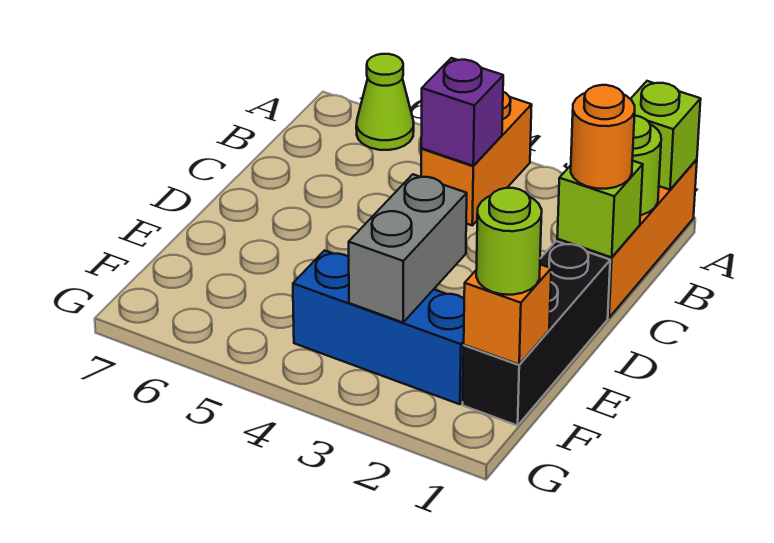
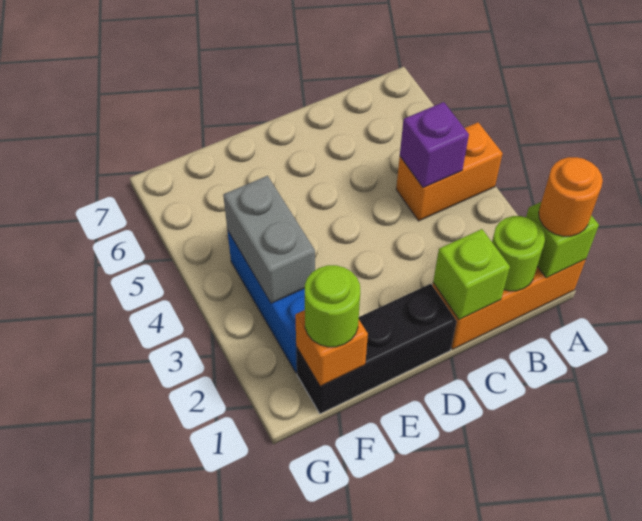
lime 1x1 cone [356,54,414,150] -> none
orange 1x1 round brick [571,85,635,189] -> orange 1x1 round brick moved to [539,157,603,236]
grey 1x2 brick [349,174,467,322] -> grey 1x2 brick turned to [223,176,315,303]

